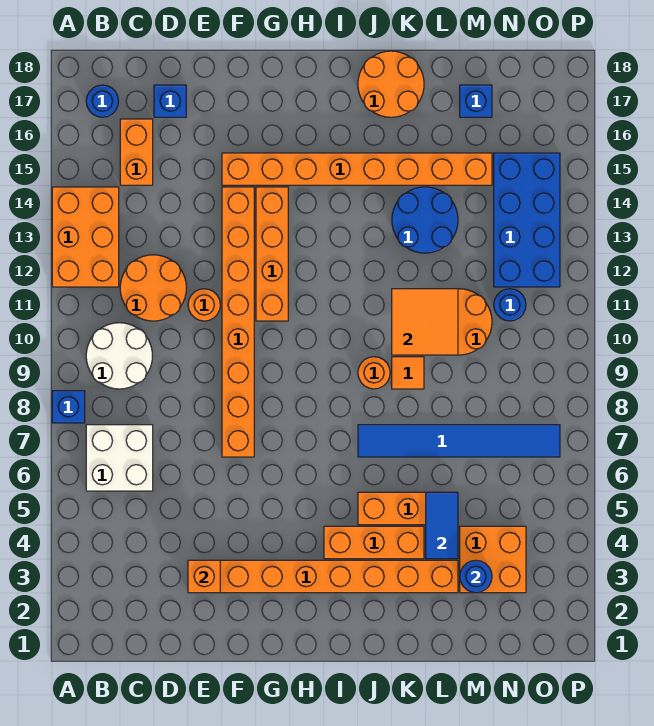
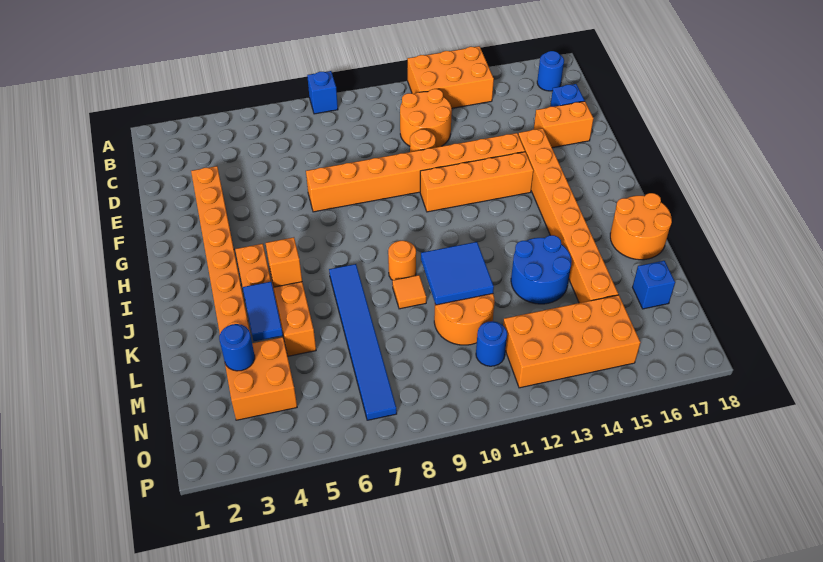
white 2x2 brick [86,425,153,491] -> none
white 2x2 round brick [86,323,152,389] -> none
orange 1x2 brick [120,119,153,185] -> orange 1x2 brick moved to [534,101,593,148]
orange 1x1 brick [188,560,220,593] -> orange 1x1 brick moved to [266,237,302,287]
orange 2x2 tile [392,289,458,355] -> blue 2x2 tile [421,242,494,305]
blue 1x2 tile [426,492,458,559] -> blue 1x2 tile turned to [243,281,283,341]
blue 2x4 brick [494,153,560,287] -> orange 2x4 brick [503,295,640,388]

